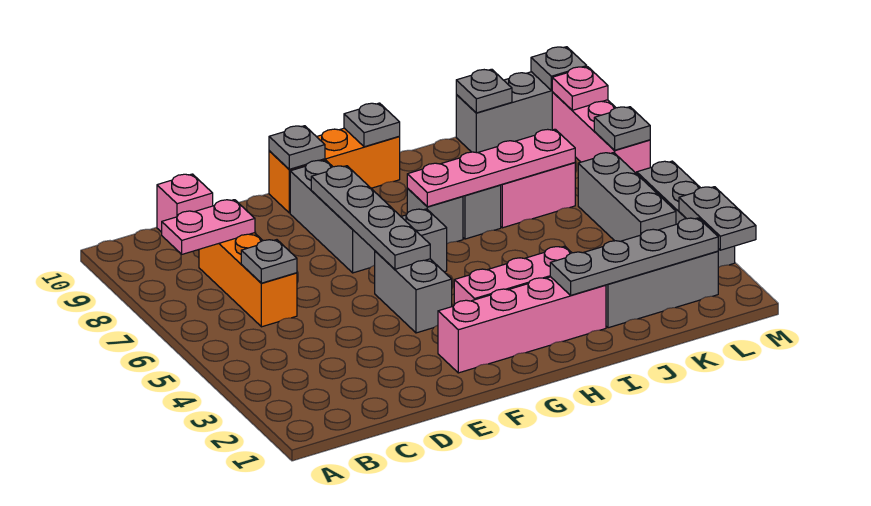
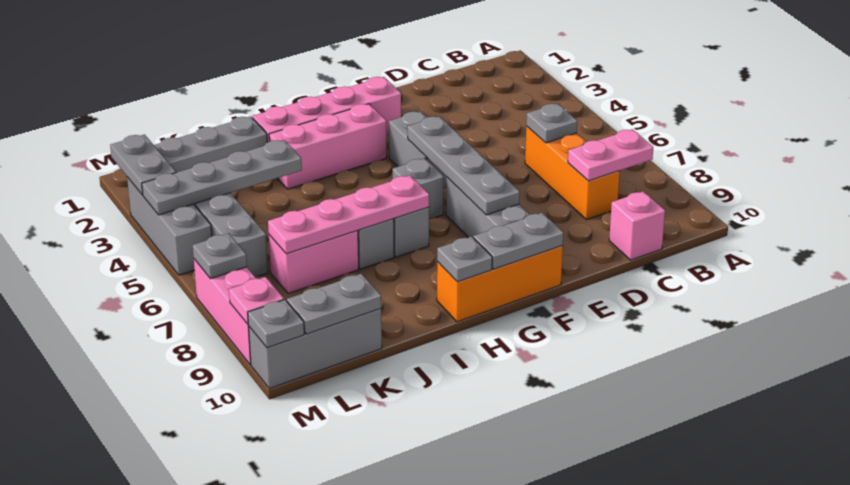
grey 1x1 plate [269,126,325,169] -> grey 1x2 plate [473,213,564,269]
grey 1x4 plate [550,218,718,295] -> grey 1x4 plate moved to [142,140,302,215]
grey 1x1 plate [456,69,512,113] -> grey 1x2 plate [287,274,381,334]

